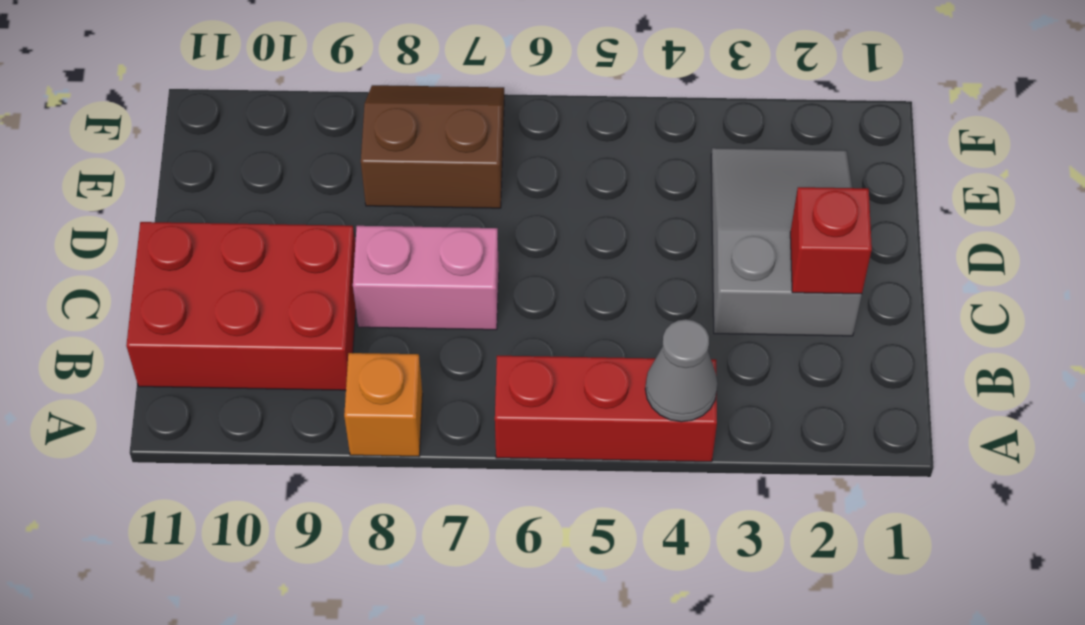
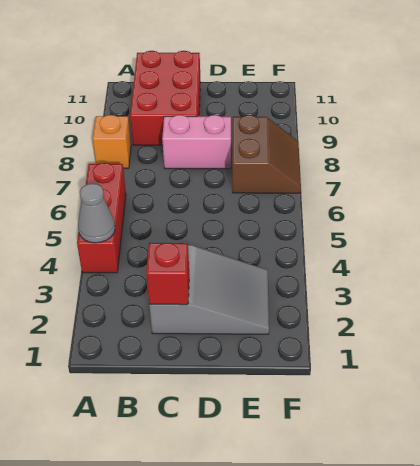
pink 1x2 brick [353,226,499,330] -> pink 1x2 brick turned to [162,115,231,169]

